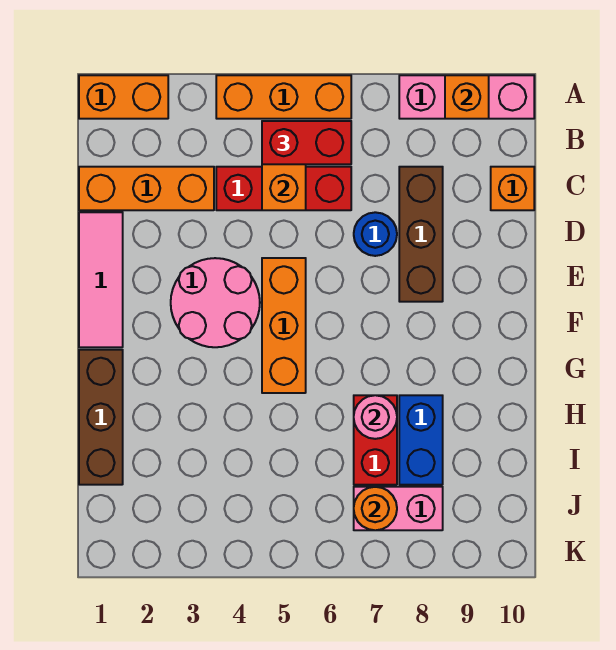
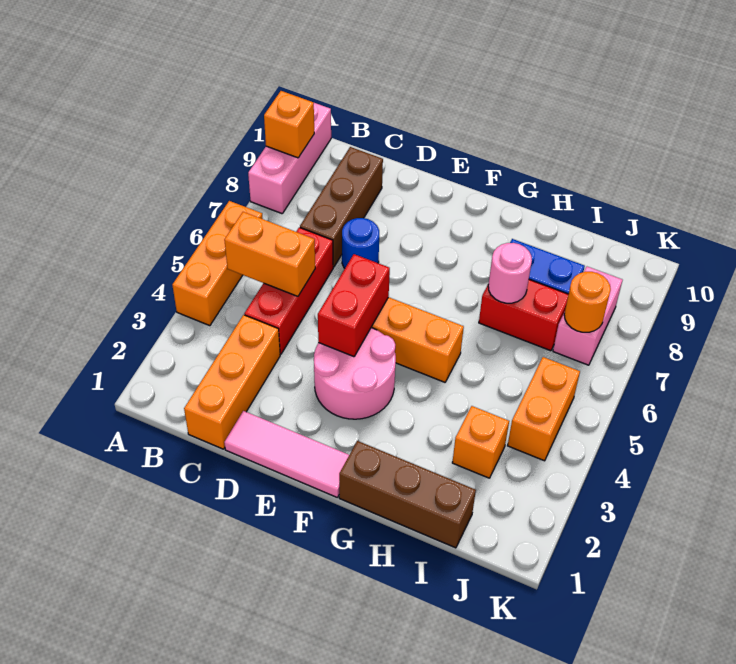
orange 1x2 brick [79,75,168,119] -> orange 1x2 brick moved to [508,357,580,461]
red 1x2 brick [262,121,351,164] -> red 1x2 brick moved to [318,254,390,357]
brown 1x3 brick [399,167,443,302] -> brown 1x3 brick turned to [300,147,383,267]
orange 1x1 brick [491,167,534,210] -> orange 1x1 brick moved to [452,406,509,478]

